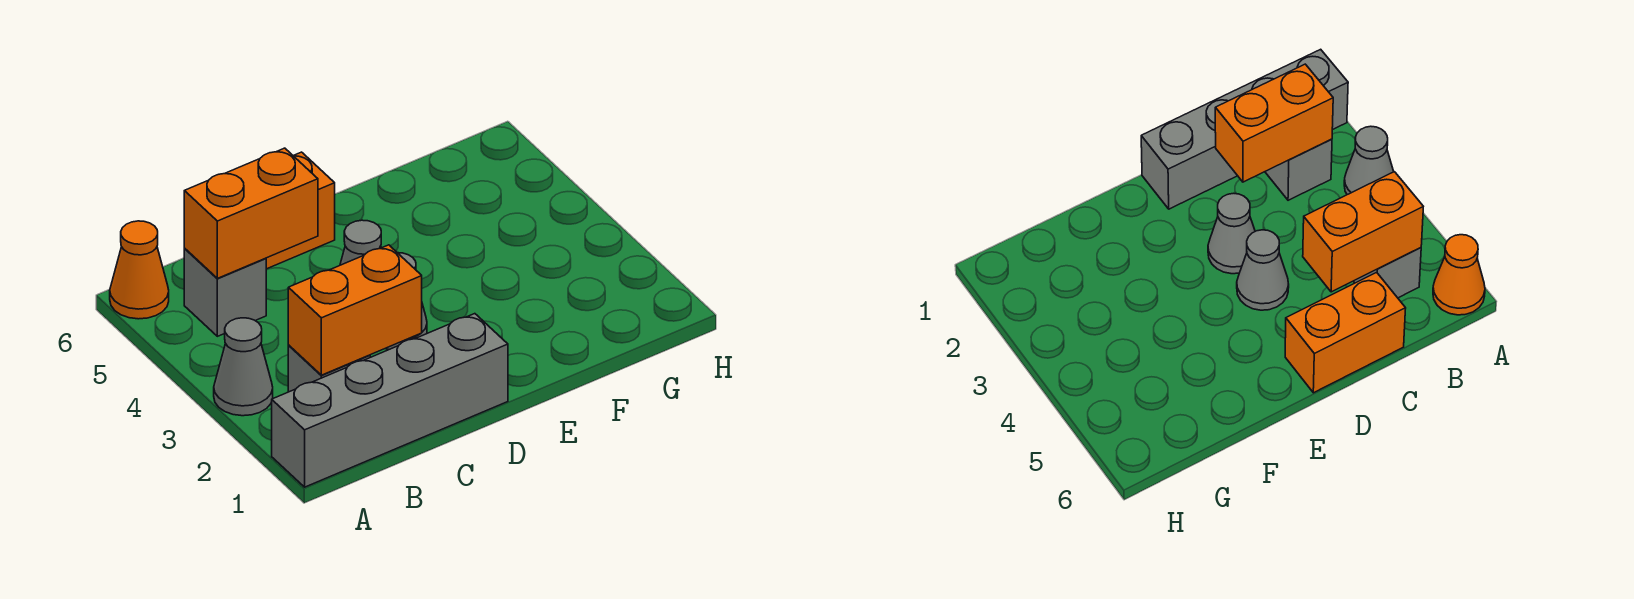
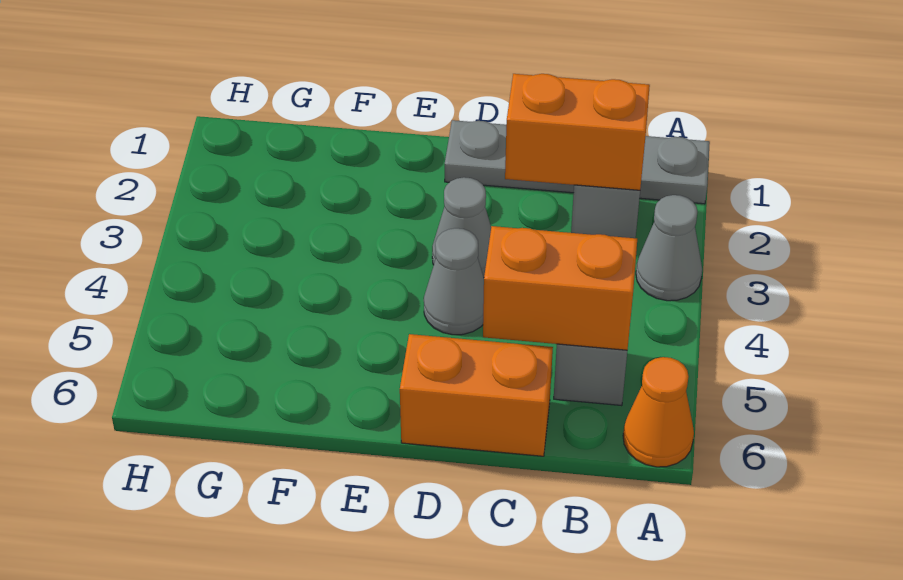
grey 1x4 brick [272,314,508,487] -> grey 1x4 plate [445,120,710,204]

